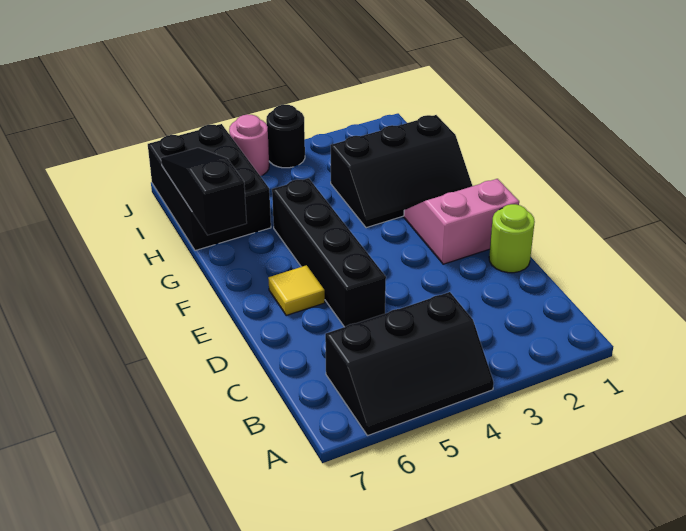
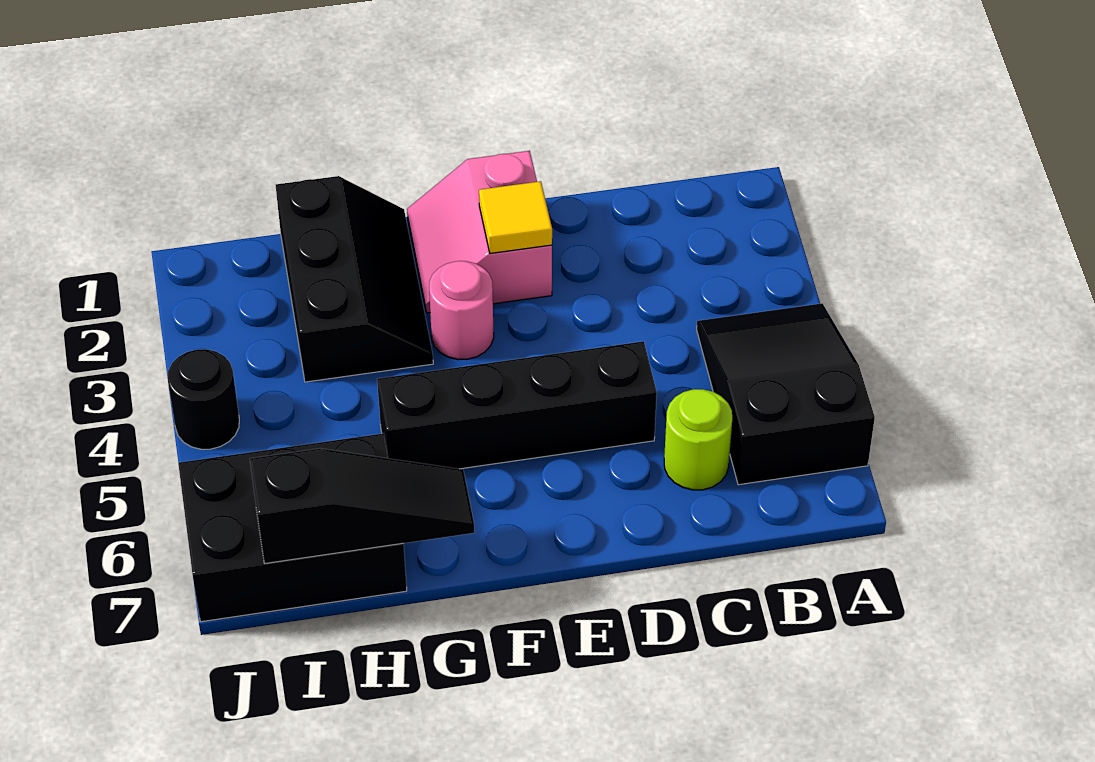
black 2x3 slope [325,292,494,436] -> black 2x3 slope turned to [697,303,875,485]
lime 1x1 round brick [489,204,535,273] -> lime 1x1 round brick moved to [664,389,732,490]
yellow 1x1 tile [268,265,325,315] -> yellow 1x1 tile moved to [479,181,552,253]
black 1x3 slope [161,148,247,235] -> black 1x3 slope turned to [250,448,474,563]
pink 1x1 round brick [229,114,269,176] -> pink 1x1 round brick moved to [429,261,494,360]

